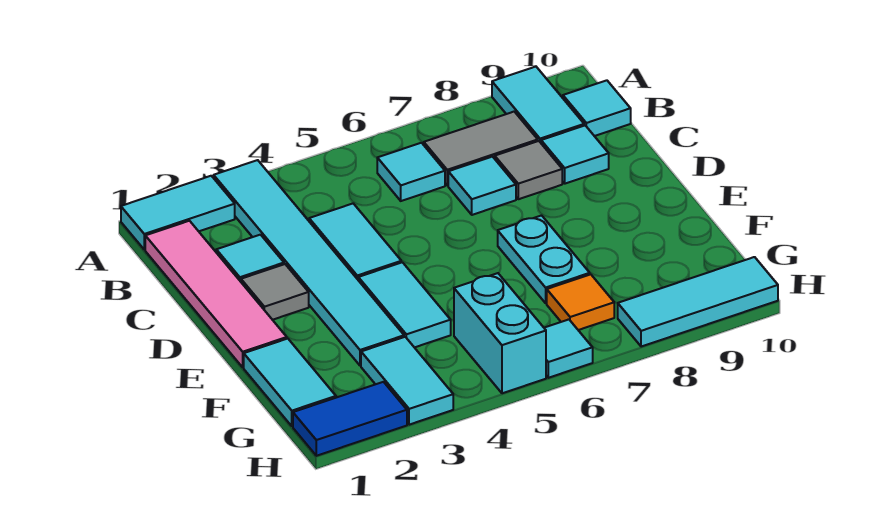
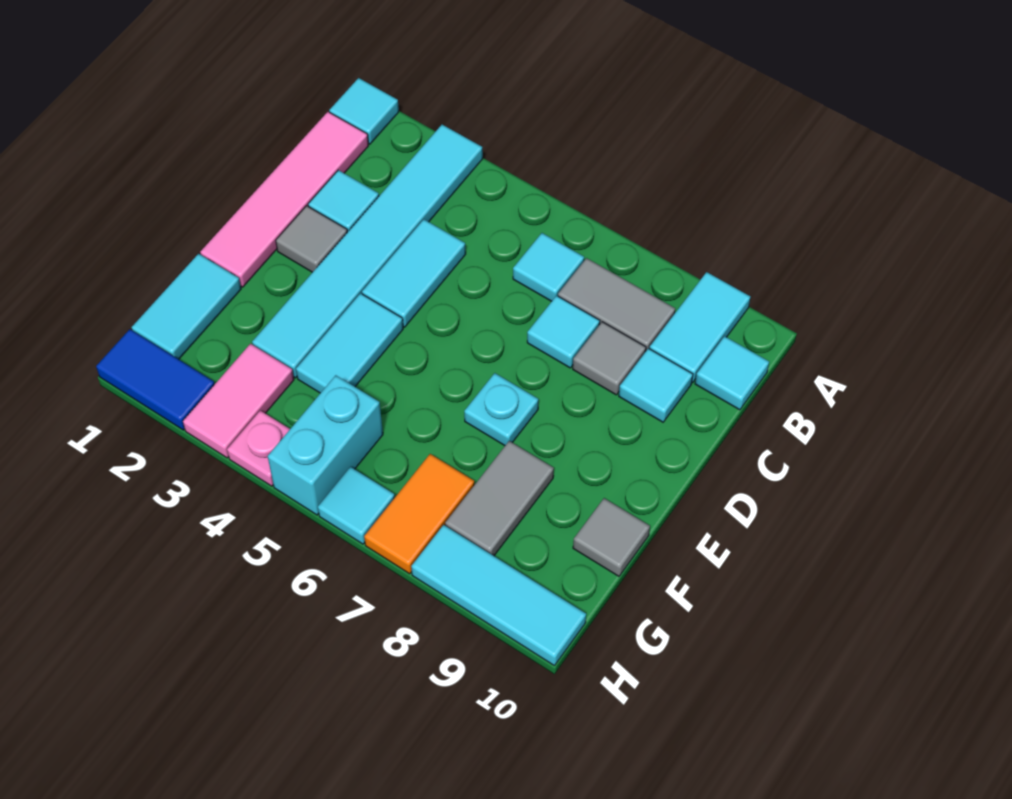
cyan 1x2 tile [121,176,235,250] -> cyan 1x1 tile [329,78,399,144]
cyan 1x2 plate [498,216,590,303] -> cyan 1x1 plate [464,373,539,446]
none -> grey 1x2 tile [445,441,554,556]
none -> grey 1x1 tile [573,498,650,576]
cyan 1x2 tile [361,337,453,425] -> pink 1x2 tile [183,344,294,458]
orange 1x1 tile [547,274,614,330] -> orange 1x2 tile [364,454,475,574]
none -> pink 1x1 plate [227,411,290,486]

